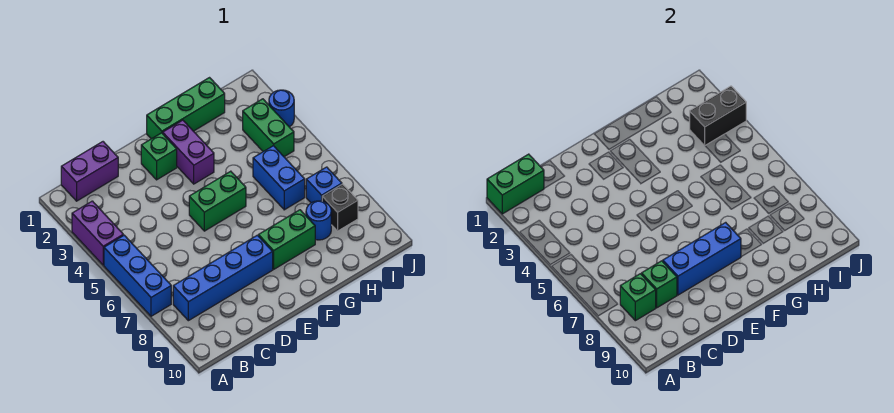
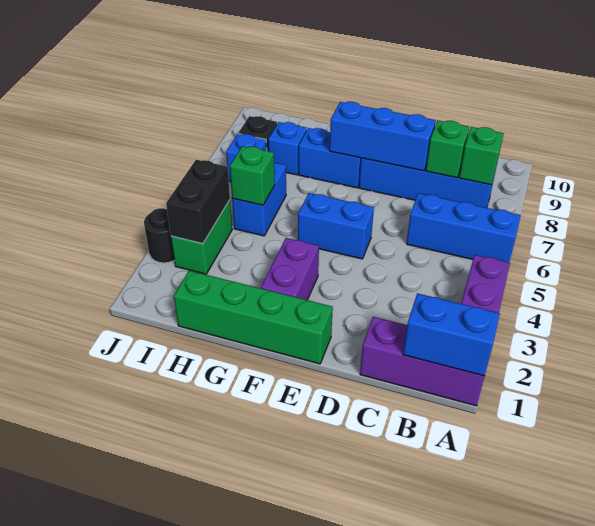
green 1x2 brick [487,154,544,214] -> blue 1x2 brick [403,293,500,376]
blue 1x3 brick [104,235,171,316] -> blue 1x3 brick turned to [407,193,521,262]
purple 1x2 brick [61,142,118,201] -> purple 1x3 brick [360,317,484,406]
green 1x1 brick [141,133,177,180] -> green 1x1 brick moved to [230,146,275,205]
green 1x2 brick [189,171,246,231] -> blue 1x2 brick [298,193,374,259]
green 1x3 brick [147,78,225,139] -> green 1x4 brick [174,271,333,364]
green 1x2 brick [258,210,315,269] -> blue 1x2 brick [299,128,361,188]
blue 1x1 round brick [306,201,331,240] -> blue 1x1 brick [268,122,307,175]
black 1x2 brick [690,86,746,146] -> black 1x2 brick turned to [166,160,230,244]
blue 1x1 round brick [269,90,294,127] -> black 1x1 round brick [144,208,175,263]

